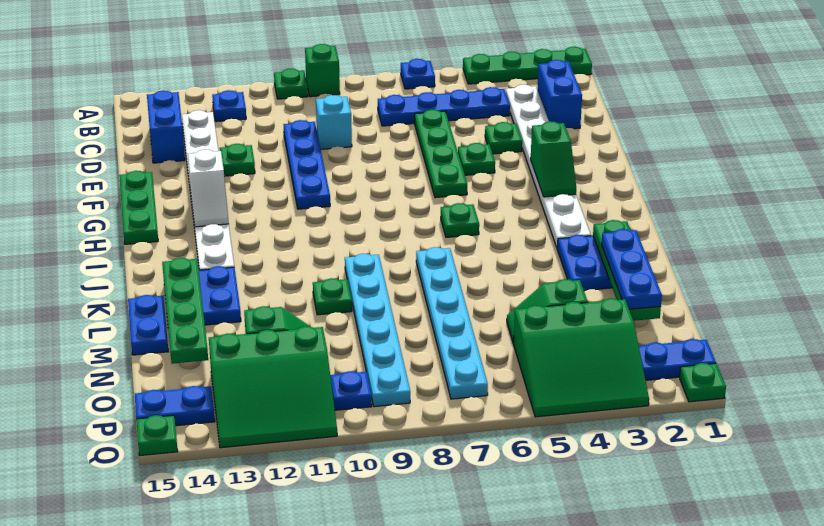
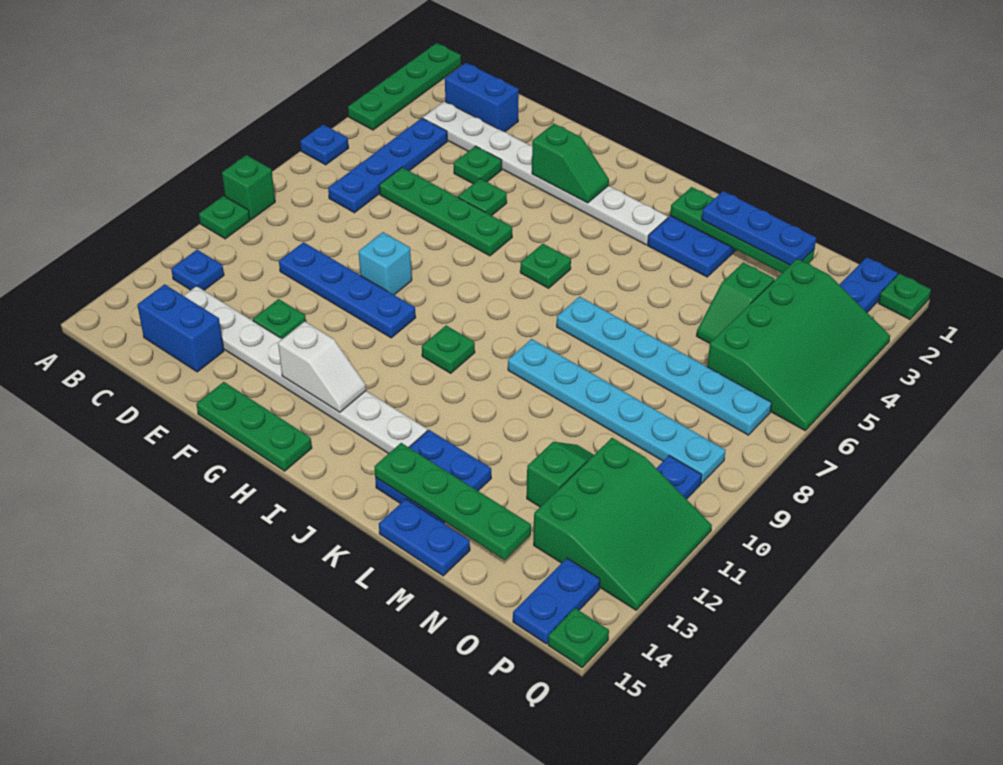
cyan 1x1 brick [316,95,352,149] -> cyan 1x1 brick moved to [359,232,412,295]
green 1x1 plate [313,278,352,315] -> green 1x1 plate moved to [422,326,475,373]
green 3x3 slope [513,298,649,417] -> green 3x4 slope [707,259,890,431]

